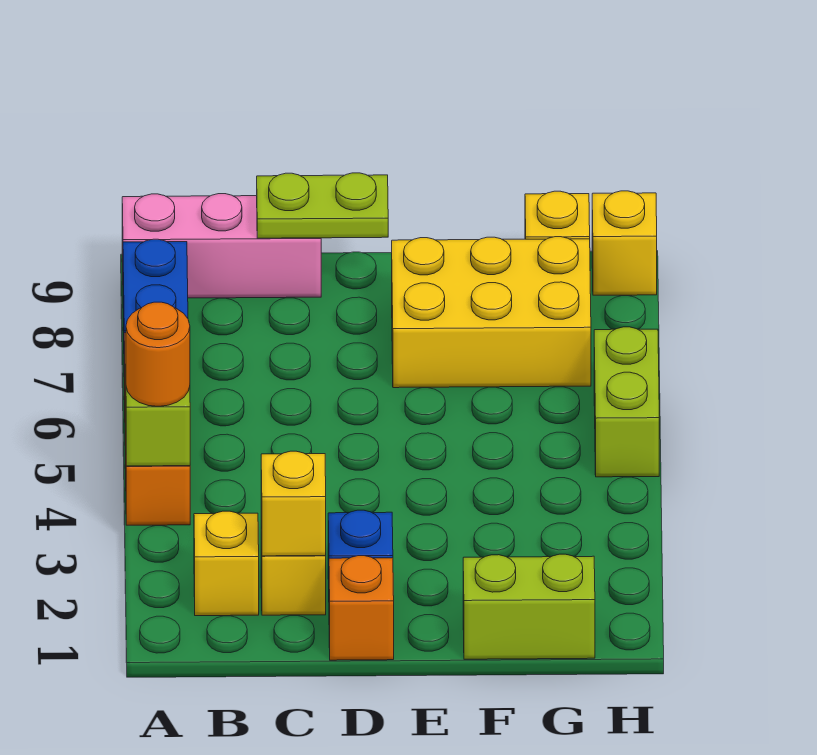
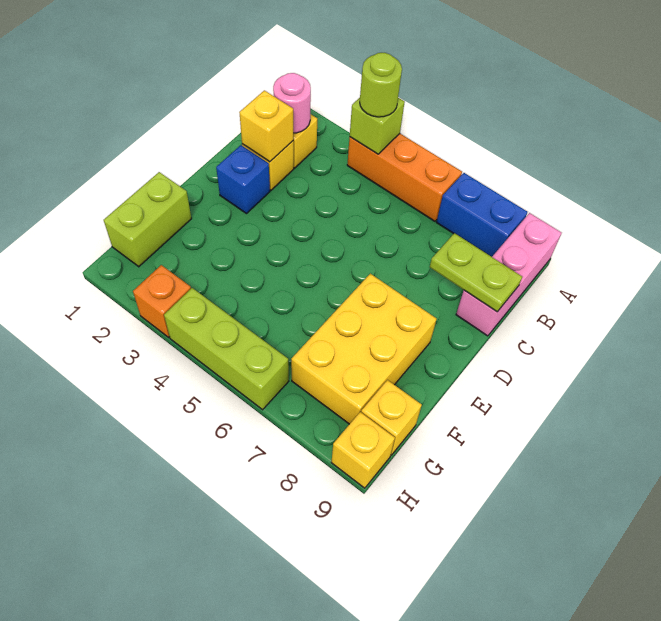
orange 1x1 round brick [126,302,190,406] -> lime 1x1 round brick [360,53,402,117]
none -> pink 1x1 round brick [273,73,311,133]
lime 1x2 plate [257,173,388,238] -> lime 1x2 plate turned to [430,233,522,312]
orange 1x1 brick [329,556,394,660] -> orange 1x1 brick moved to [133,265,191,337]
lime 1x2 brick [594,327,659,477] -> lime 1x3 brick [164,288,289,410]

